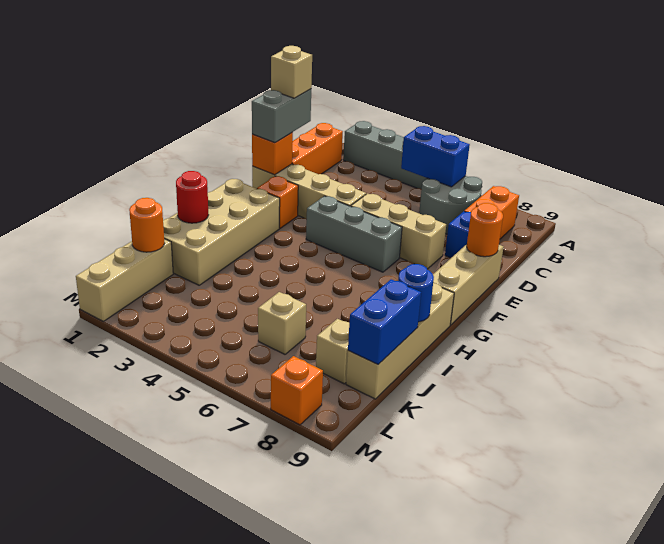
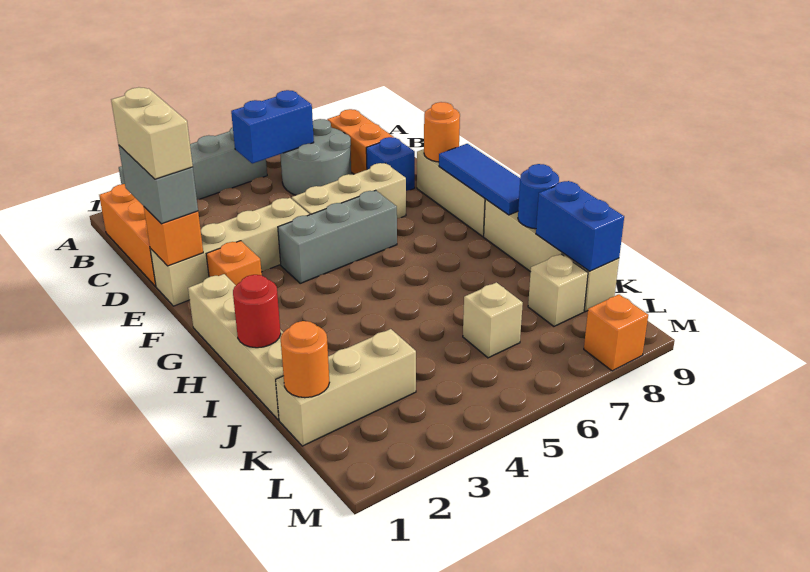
tan 1x1 brick [271,46,312,98] -> tan 1x2 brick [111,87,193,179]
none -> blue 1x3 tile [439,144,520,215]
tan 2x4 brick [163,179,280,285] -> tan 1x4 brick [188,274,284,420]
tan 1x3 brick [76,239,173,321] -> tan 1x3 brick turned to [276,329,416,446]

